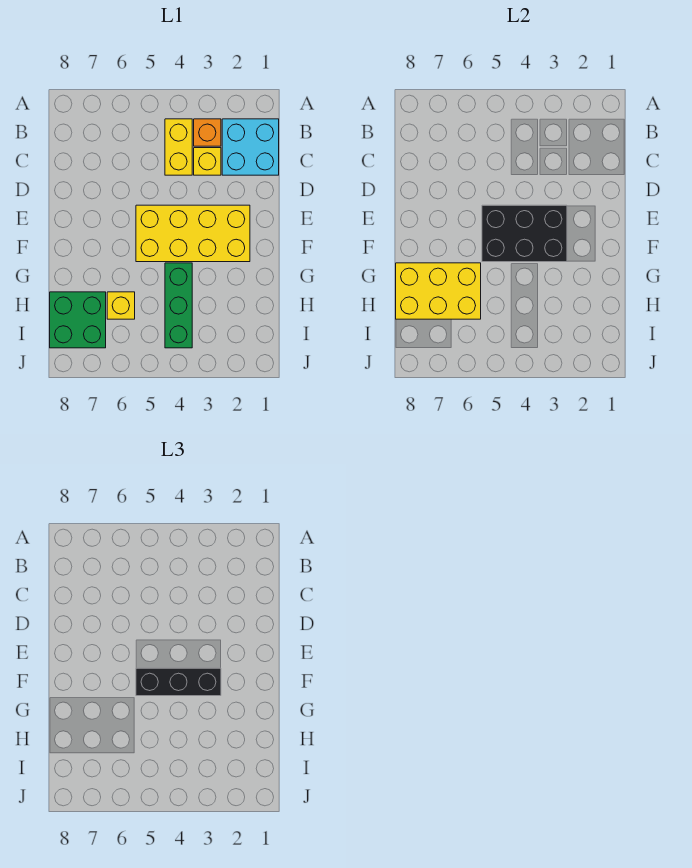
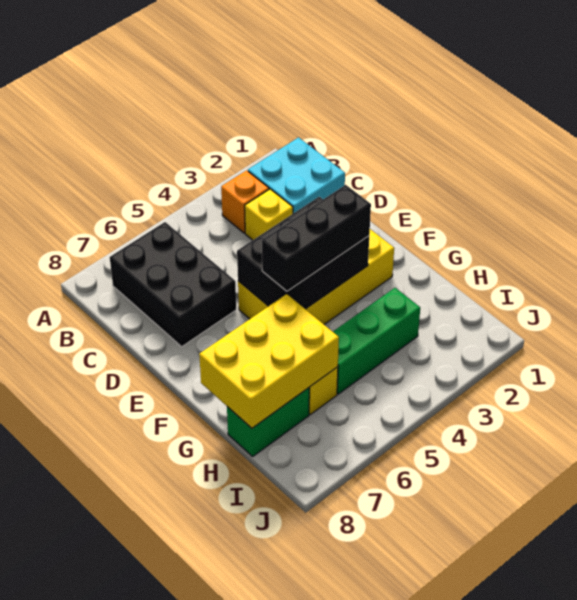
yellow 1x2 brick [165,119,192,175] -> none
none -> black 2x3 brick [110,222,236,347]
green 1x3 brick [165,263,192,348] -> green 1x3 brick turned to [333,288,420,394]
green 2x2 brick [50,292,106,348] -> green 1x2 brick [227,388,309,456]

